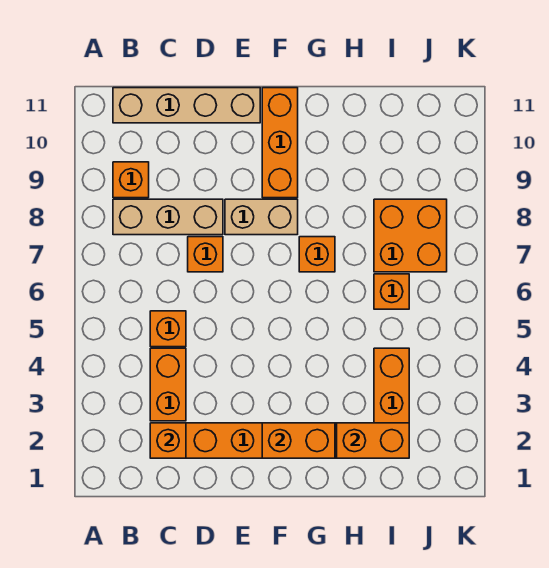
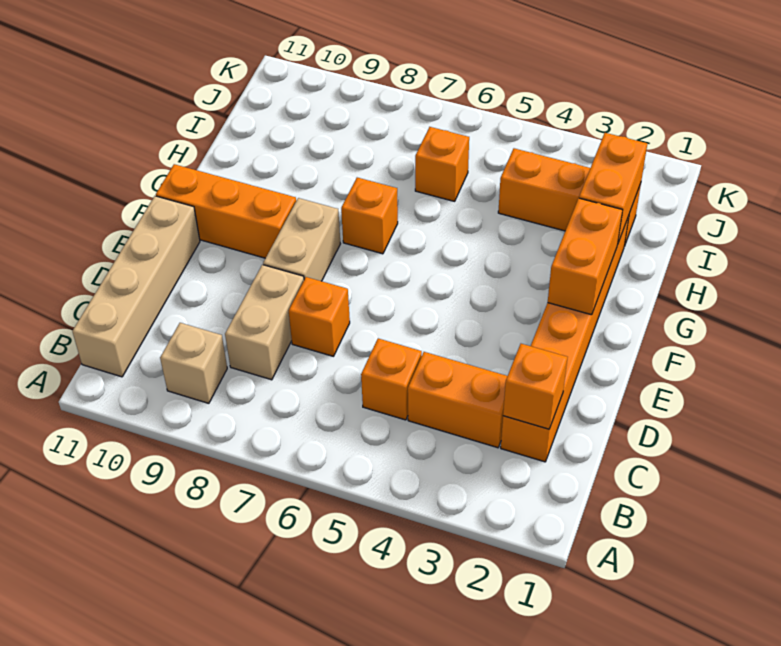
tan 1x3 brick [113,199,223,235] -> tan 1x2 brick [225,265,304,380]
orange 1x1 brick [113,162,149,198] -> tan 1x1 brick [160,323,227,403]
orange 2x2 brick [374,199,447,272] -> none

